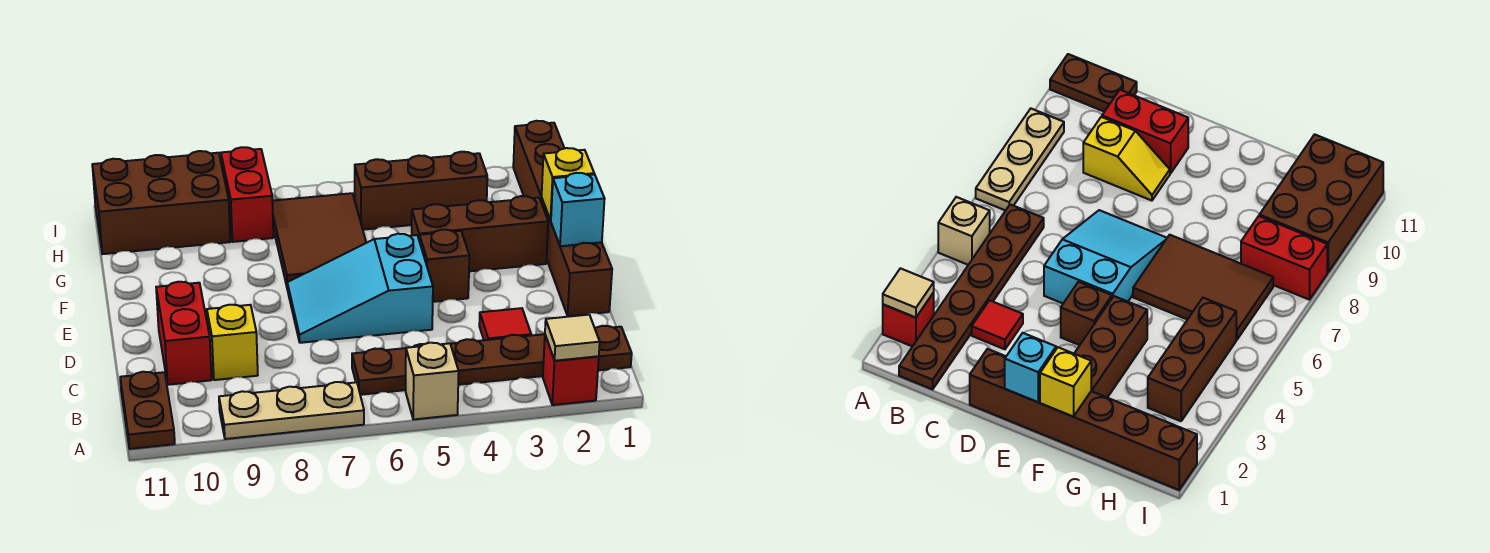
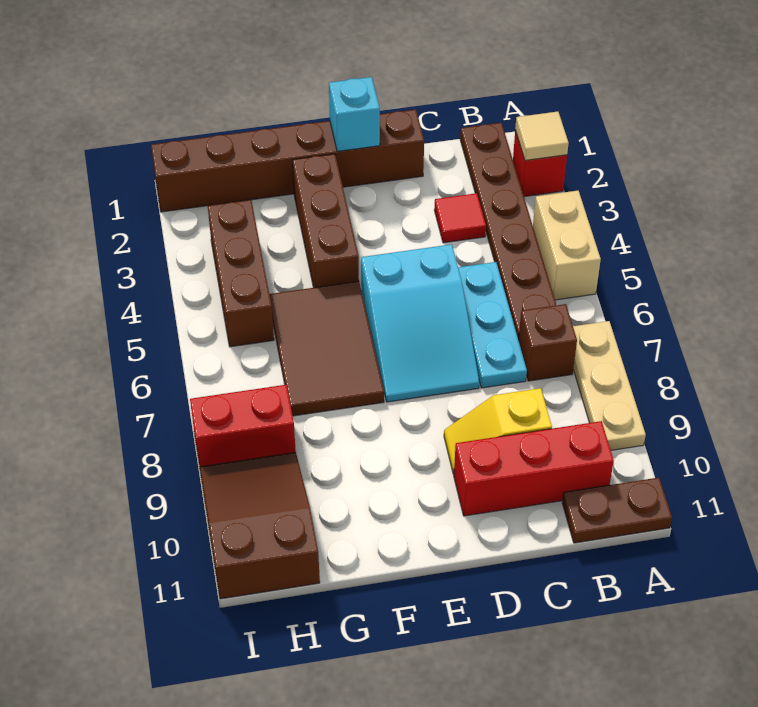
tan 1x1 brick [406,343,459,419] -> tan 1x2 brick [533,191,601,300]
none -> cyan 1x3 plate [458,262,527,388]
red 1x2 brick [156,282,212,385] -> red 1x3 brick [454,421,614,516]
brown 1x1 brick [419,230,469,302] -> brown 1x1 brick moved to [519,304,577,381]
yellow 1x1 brick [542,148,594,221] -> none
brown 2x3 tile [272,193,366,286] -> brown 2x3 tile turned to [269,281,384,416]
brown 2x3 brick [92,151,230,254] -> brown 2x3 slope [200,452,320,599]

